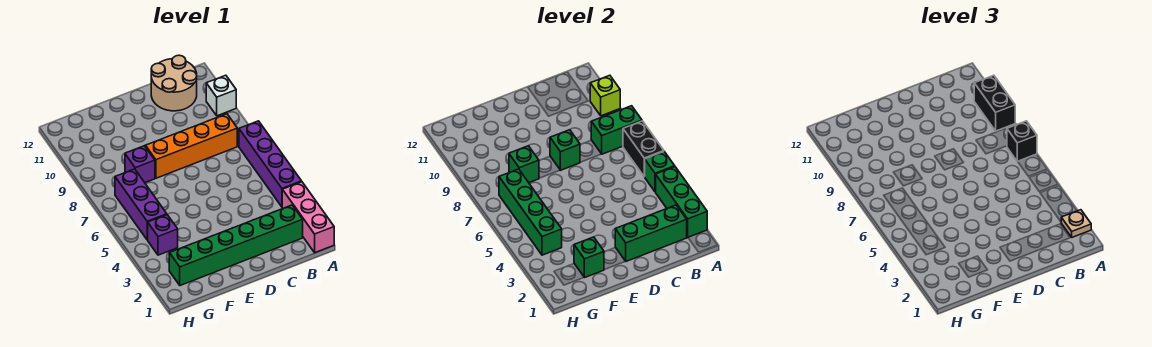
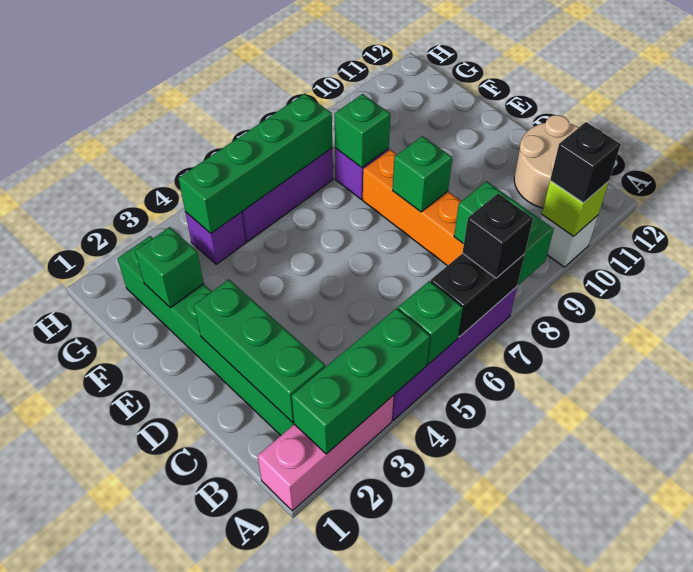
tan 1x1 plate [1061,210,1091,237] -> none
black 1x2 brick [974,75,1015,131] -> black 1x1 brick [550,122,621,203]

